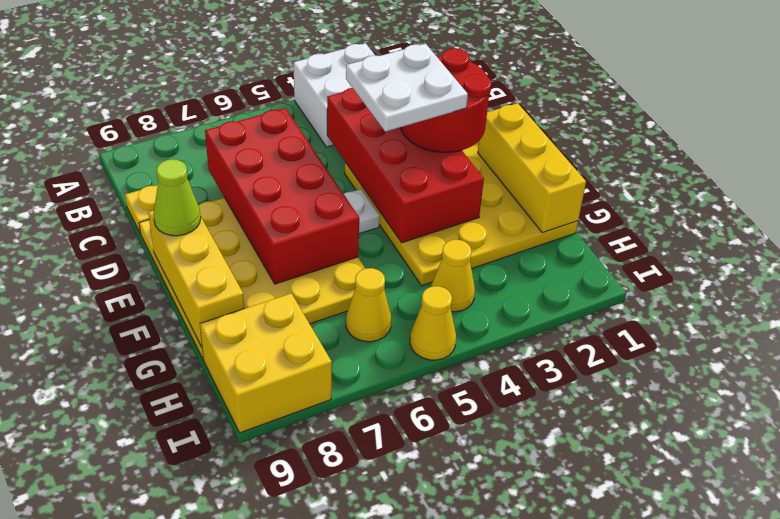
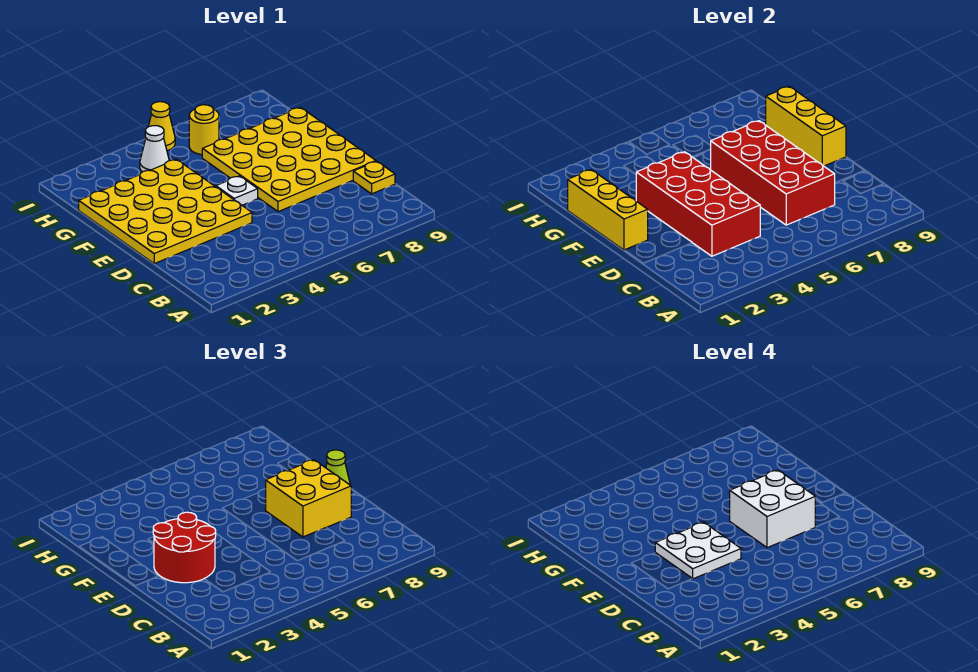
white 2x2 brick [293,43,375,147] -> white 2x2 brick moved to [730,470,815,548]
yellow 1x1 cone [431,240,475,312] -> white 1x1 cone [140,126,169,172]
yellow 1x1 cone [346,268,391,342] -> yellow 1x1 round brick [189,105,219,154]
yellow 2x2 brick [200,293,332,433] -> yellow 2x2 brick moved to [266,460,351,537]

